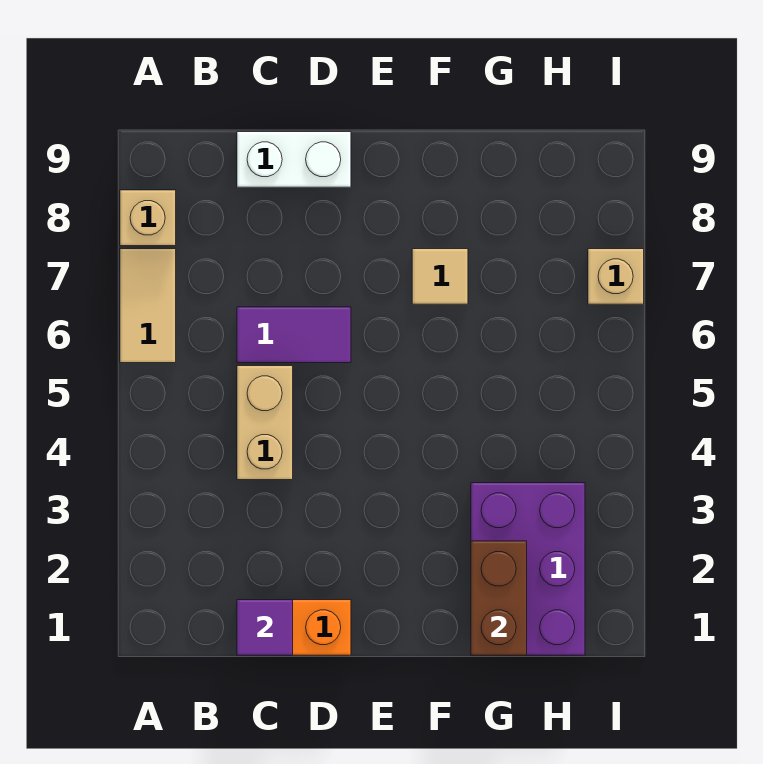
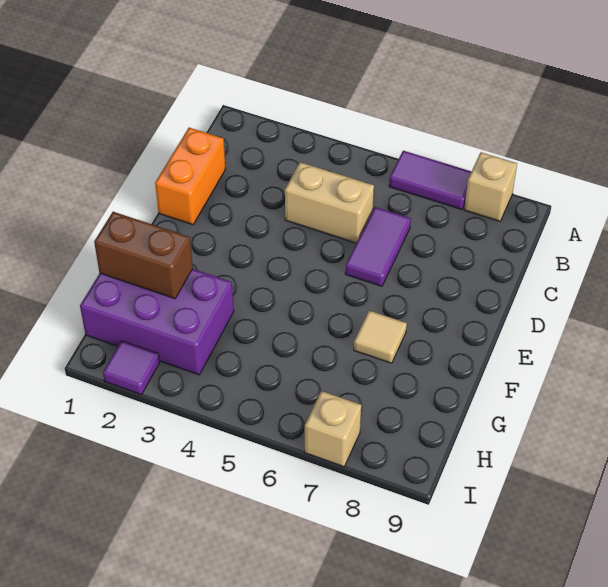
tan 1x2 tile [120,249,176,363] -> purple 1x2 tile [389,151,471,209]
purple 1x1 tile [237,600,293,655] -> purple 1x1 tile moved to [103,341,159,395]
white 1x2 brick [237,132,351,187] -> none

